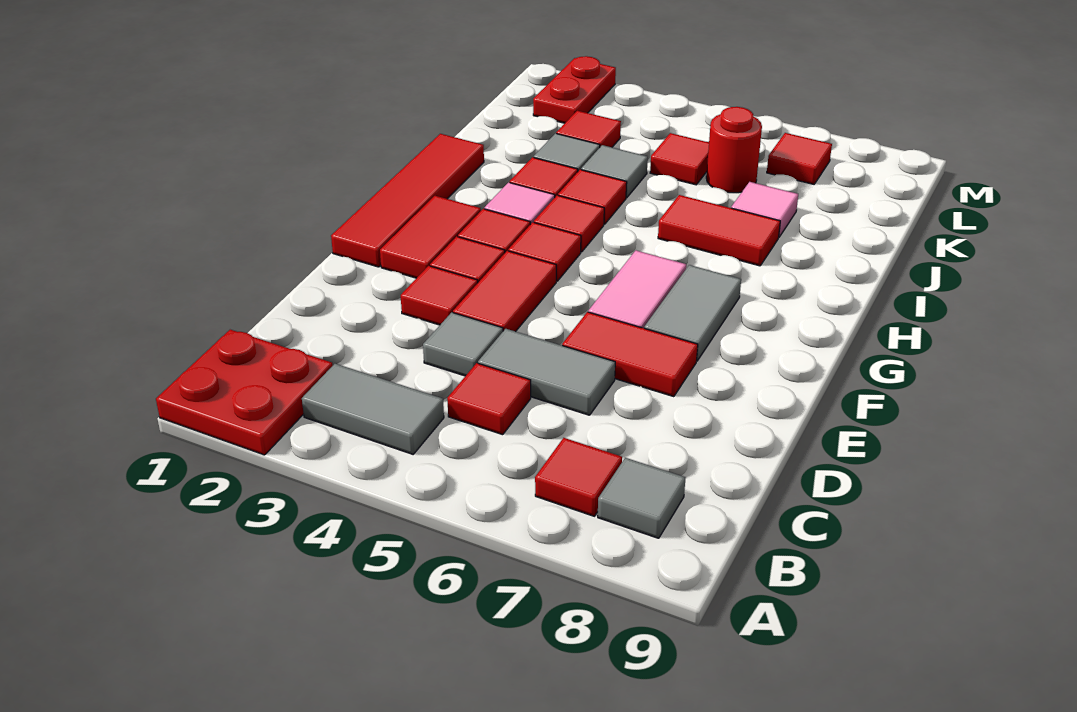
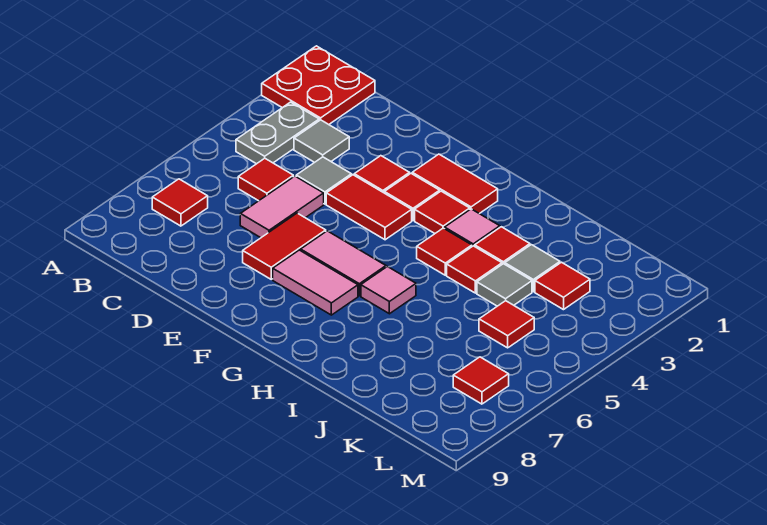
grey 1x2 tile [302,364,444,454] -> grey 1x2 plate [236,102,319,164]
grey 1x1 tile [598,458,685,538] -> grey 1x1 tile moved to [294,120,349,162]
grey 1x2 tile [478,329,615,415] -> pink 1x2 tile [240,176,324,238]
red 1x4 tile [331,134,484,267] -> none
grey 1x2 tile [644,265,741,361] -> pink 1x2 tile [273,250,358,315]
red 1x1 tile [508,222,581,281] -> none
red 1x2 tile [658,195,780,266] -> none
pink 1x1 tile [731,182,798,237] -> pink 1x1 tile moved to [361,267,416,314]
red 1x1 round brick [706,107,762,193] -> none
red 1x2 plate [533,56,616,123] -> none

